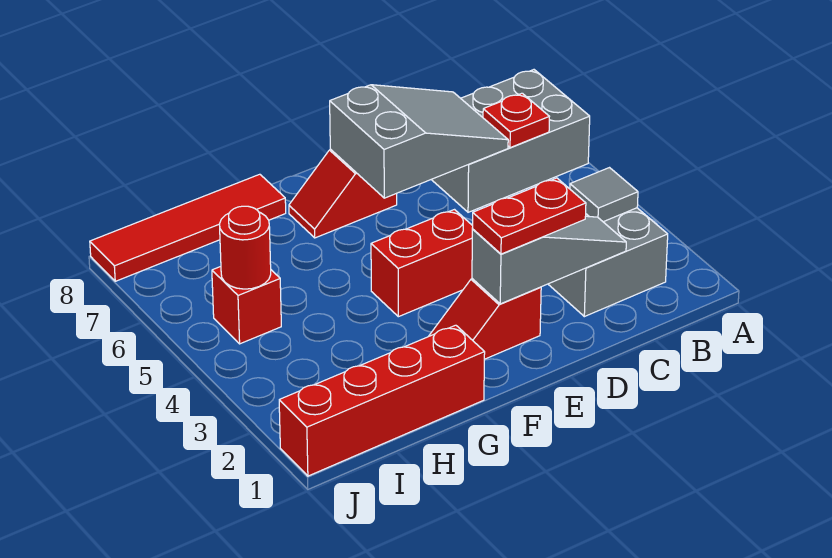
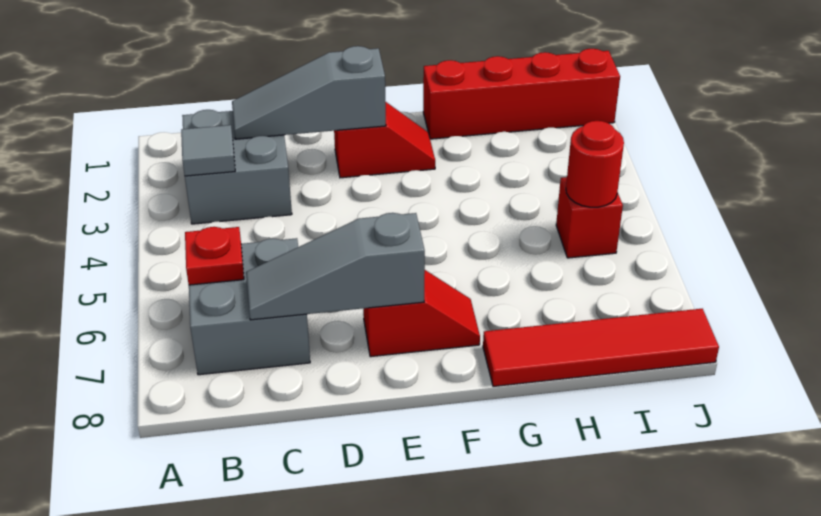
grey 2x3 brick [431,70,590,212] -> grey 2x2 brick [189,238,310,375]
grey 2x3 slope [330,85,508,198] -> grey 1x3 slope [246,213,425,320]
red 1x2 plate [472,178,586,254] -> none
red 1x2 brick [371,210,473,317] -> none

